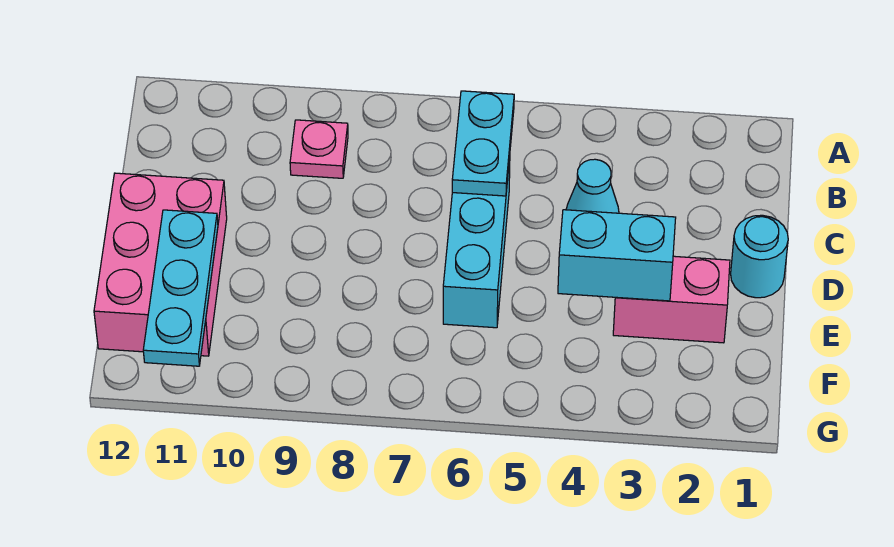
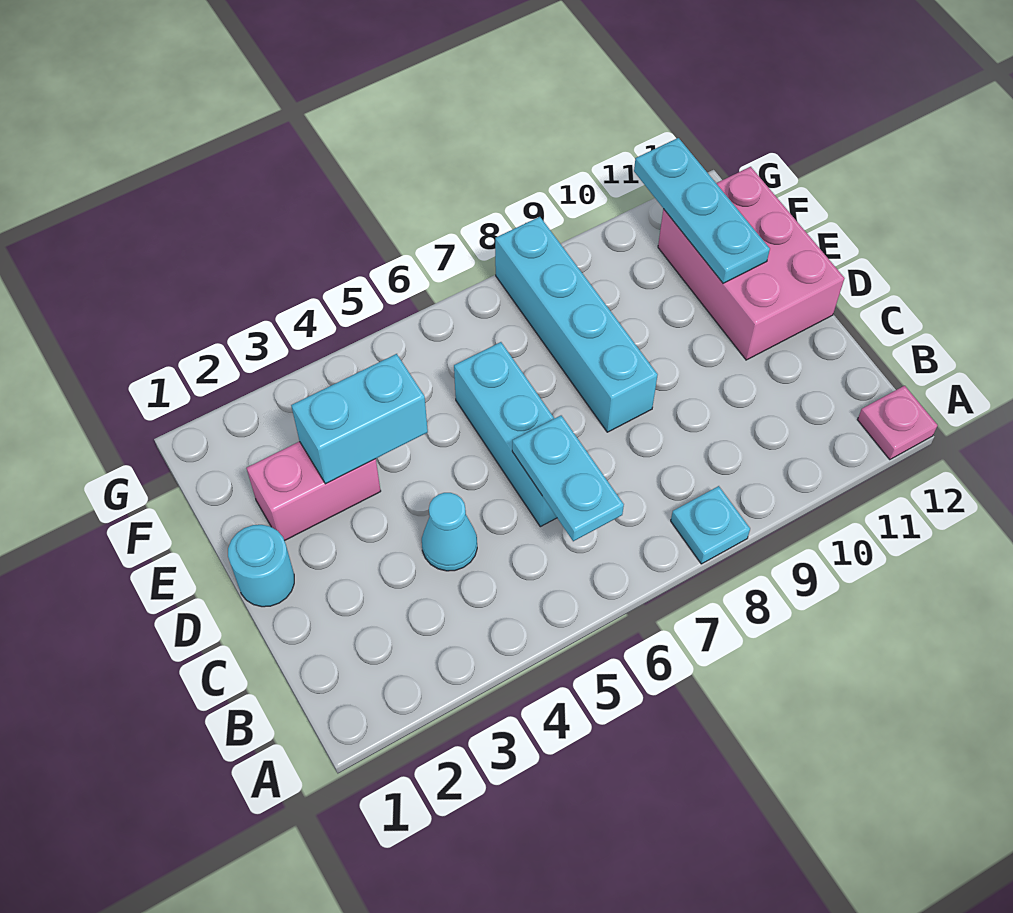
none -> cyan 1x1 plate [671,486,750,564]
pink 1x1 plate [290,120,348,178] -> pink 1x1 plate moved to [857,386,937,460]
none -> cyan 1x4 brick [495,217,658,432]

